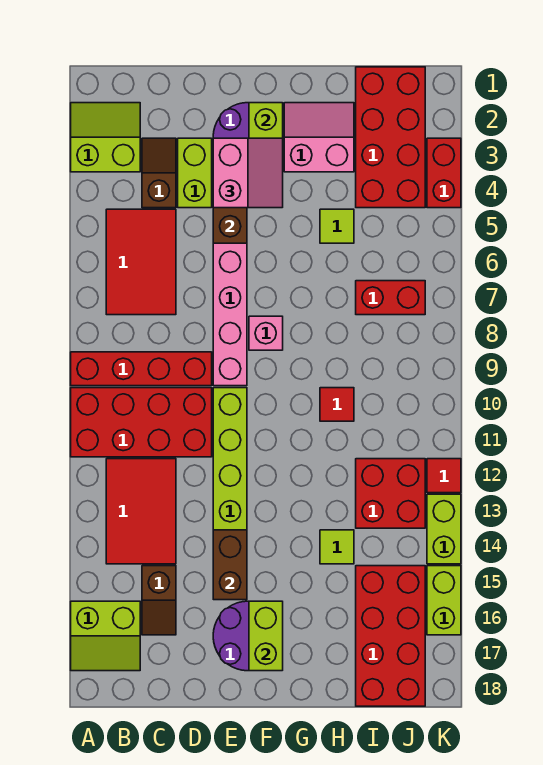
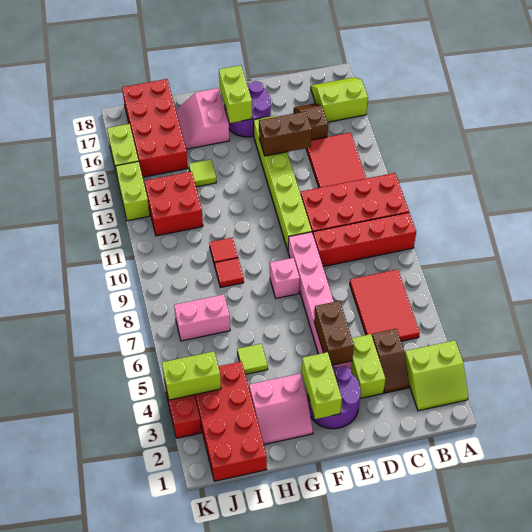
pink 2x2 slope [213,138,283,208] -> pink 2x2 slope moved to [176,88,229,149]
brown 1x2 brick [213,530,247,600] -> brown 1x2 brick turned to [259,111,312,156]
red 1x2 brick [356,281,425,315] -> pink 1x2 brick [174,294,230,341]
none -> lime 1x2 brick [162,351,221,400]
red 1x1 tile [427,459,461,493] -> red 1x1 tile moved to [215,258,244,288]

